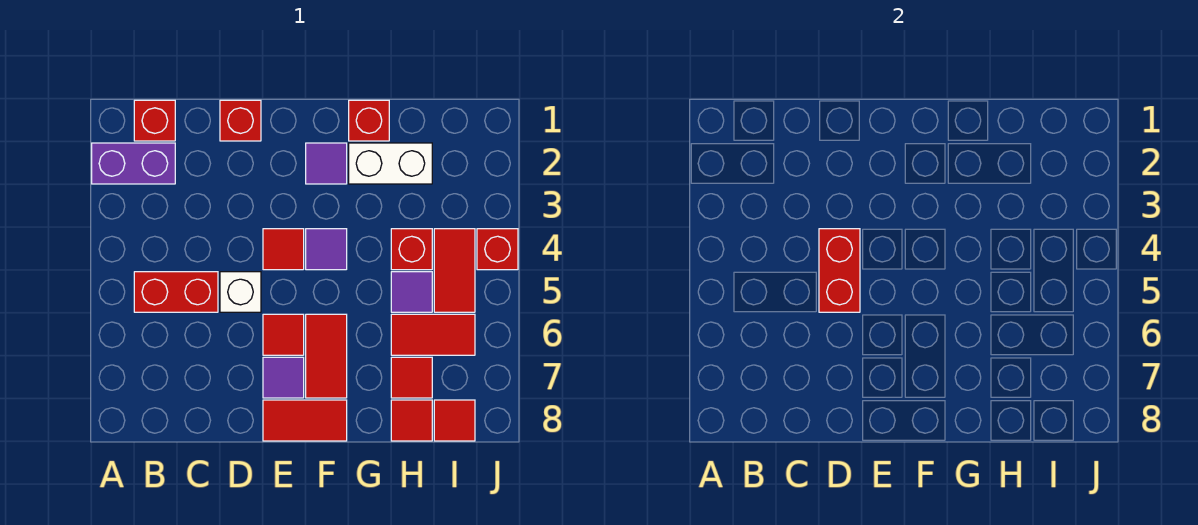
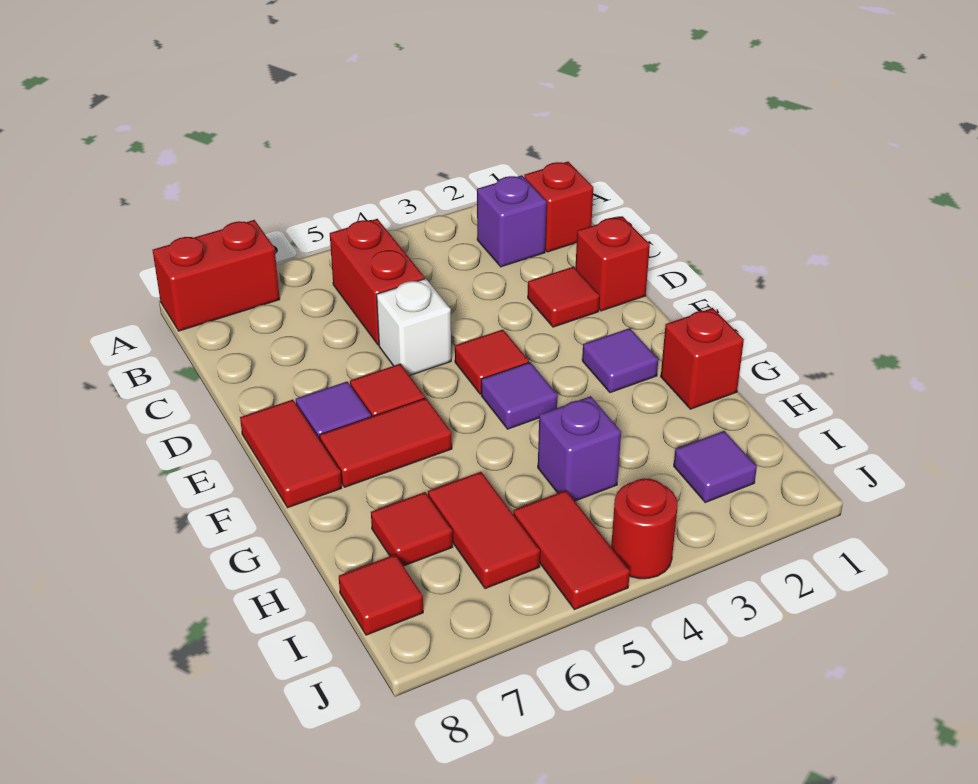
purple 1x2 brick [92,143,175,184] -> purple 1x1 brick [477,175,547,267]
red 1x2 brick [819,229,860,312] -> red 1x2 brick moved to [153,220,280,331]
white 1x2 brick [349,143,432,184] -> none
red 1x1 brick [391,229,432,270] -> purple 1x1 brick [538,396,621,501]
purple 1x1 tile [391,272,432,312] -> purple 1x1 tile moved to [674,431,757,502]
red 1x1 tile [391,400,432,441] -> red 1x1 tile moved to [528,267,600,327]
red 1x2 tile [434,229,475,312] -> red 1x2 tile turned to [513,490,630,610]
red 1x1 brick [477,229,518,270] -> red 1x1 round brick [611,479,678,579]

